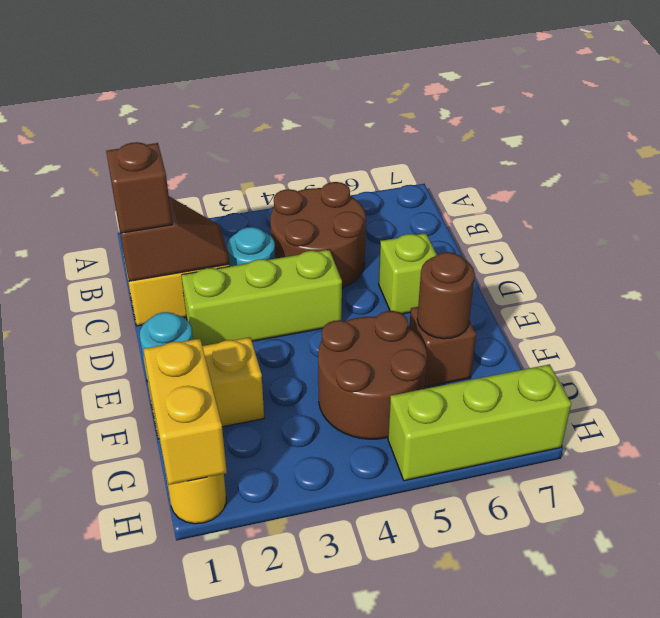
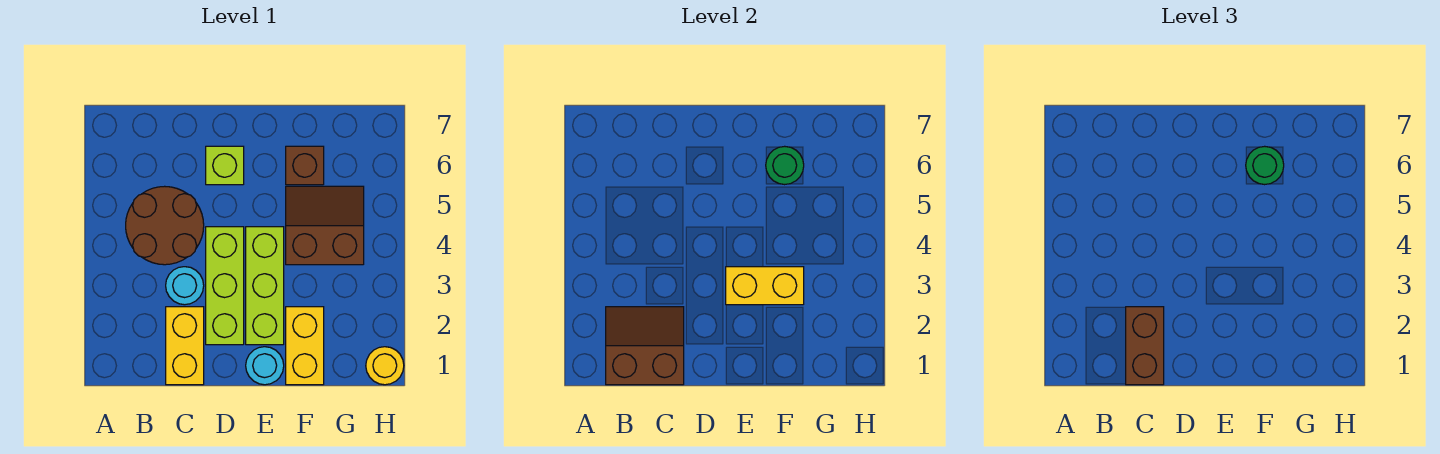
brown 1x2 slope [116,196,229,281] -> brown 2x2 slope [606,307,684,385]
brown 1x1 brick [106,142,172,233] -> brown 1x2 brick [1126,307,1164,385]
brown 2x2 round brick [318,311,427,439] -> brown 2x2 slope [286,186,364,265]
brown 1x1 round brick [417,252,475,339] -> green 1x1 round brick [766,146,804,185]
none -> green 1x1 round brick [1246,146,1284,185]
yellow 1x2 brick [143,339,227,485] -> yellow 1x2 brick moved to [726,267,804,305]
lime 1x3 brick [388,364,571,481] -> lime 1x3 brick moved to [246,227,284,345]

